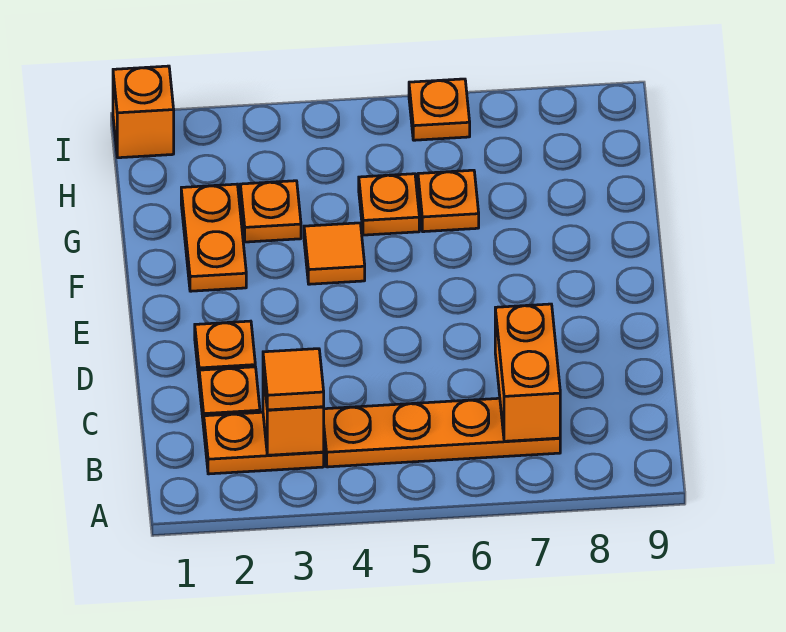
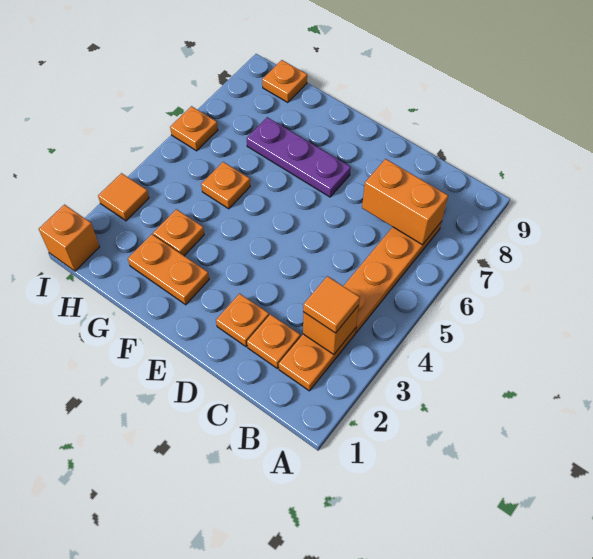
none -> purple 1x3 plate [247,117,351,197]
orange 1x1 tile [304,223,365,284] -> orange 1x1 tile moved to [98,173,149,221]
orange 1x1 plate [418,170,479,232] -> orange 1x1 plate moved to [262,60,307,103]

